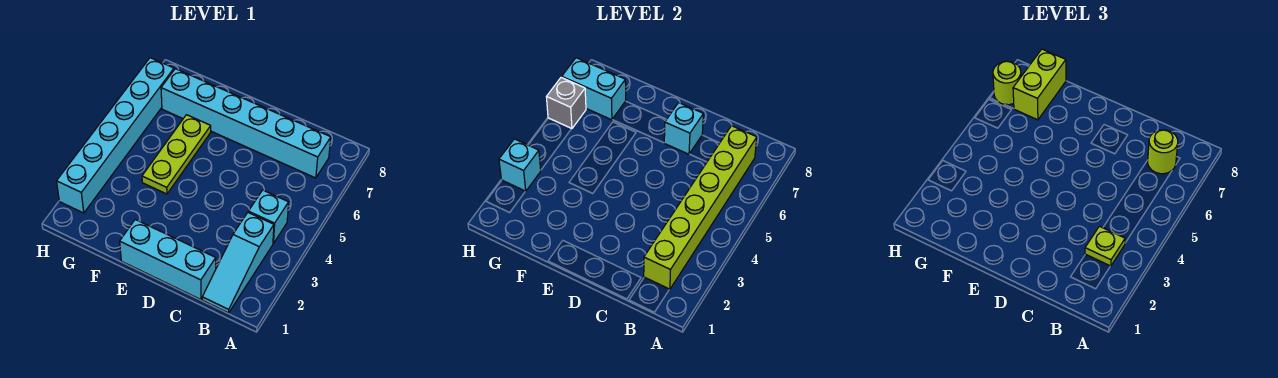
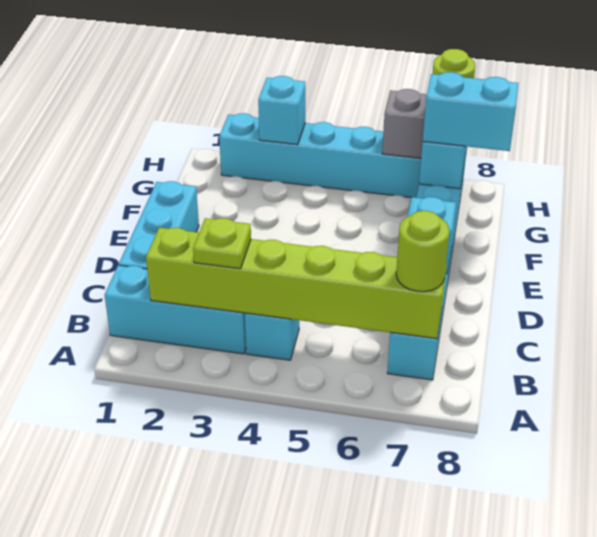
cyan 1x3 slope [202,213,274,313] -> cyan 1x3 brick [105,265,246,354]
lime 1x3 plate [142,115,211,194] -> none
lime 1x2 brick [1013,49,1066,120] -> cyan 1x2 brick [423,72,519,151]

